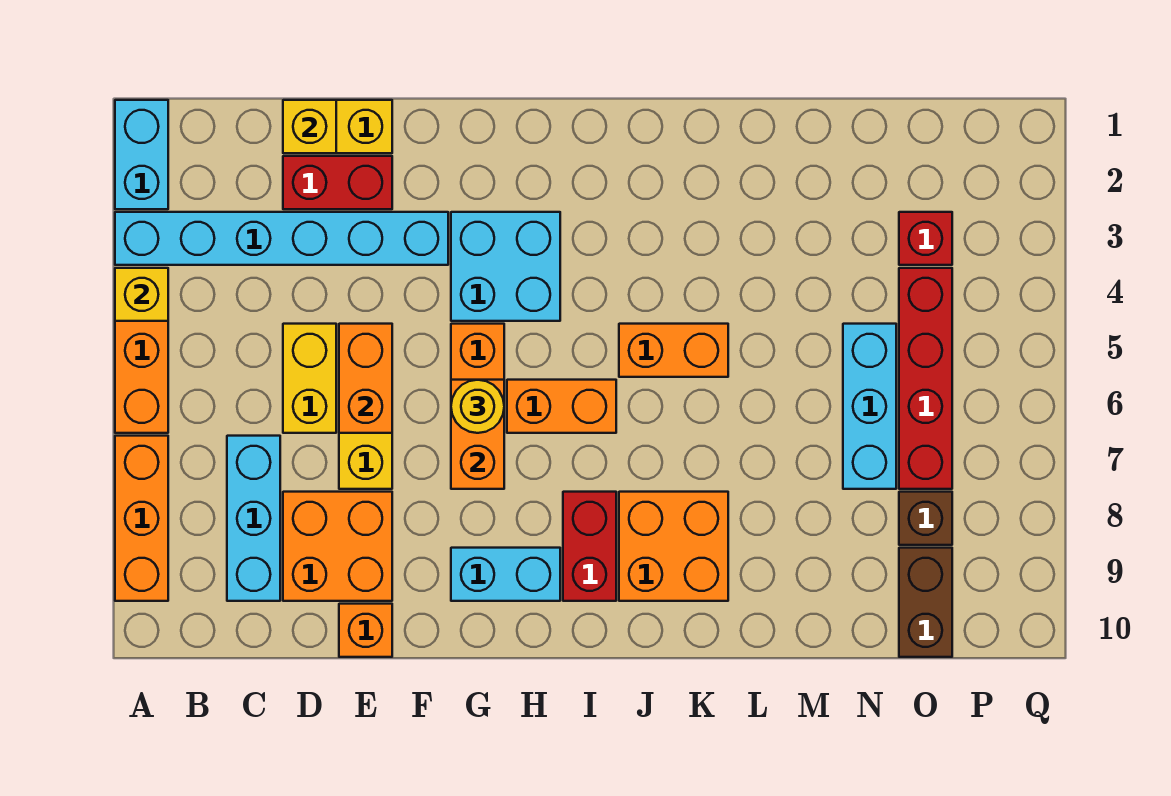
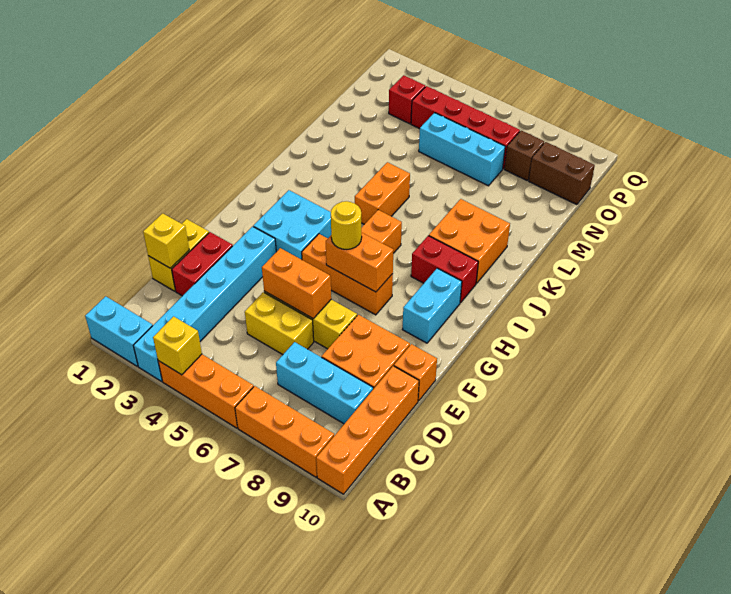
none -> orange 1x4 brick [316,366,419,494]

